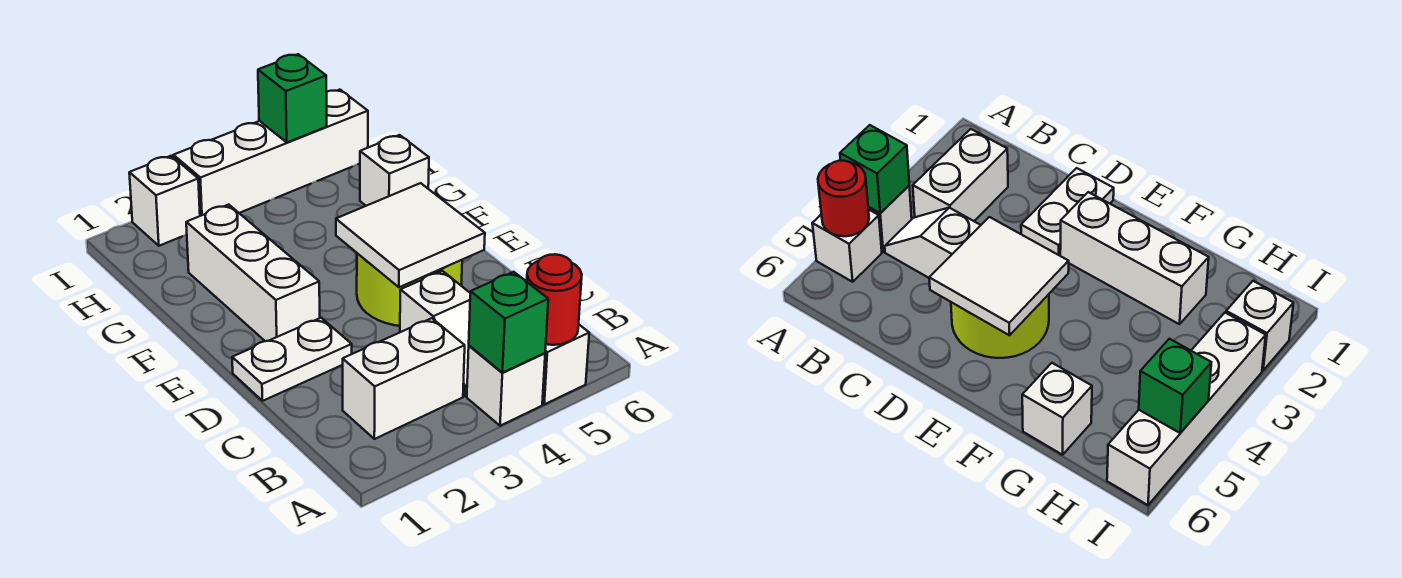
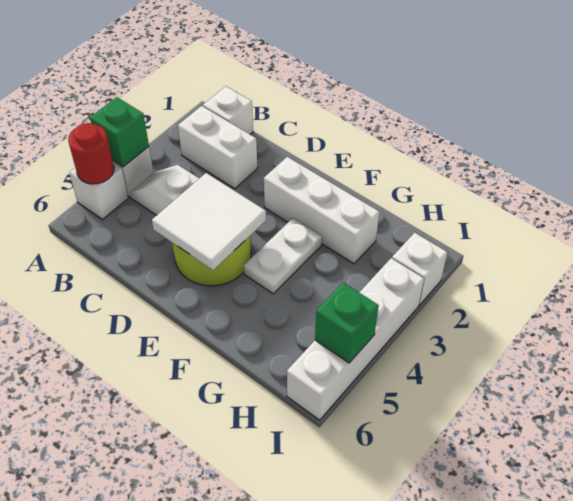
white 1x2 brick [343,318,465,439] -> white 1x2 brick turned to [178,106,257,189]
white 1x2 plate [232,318,352,401] -> white 1x2 plate moved to [244,218,322,294]
white 1x1 brick [360,135,429,206] -> white 1x1 brick moved to [203,86,253,134]

